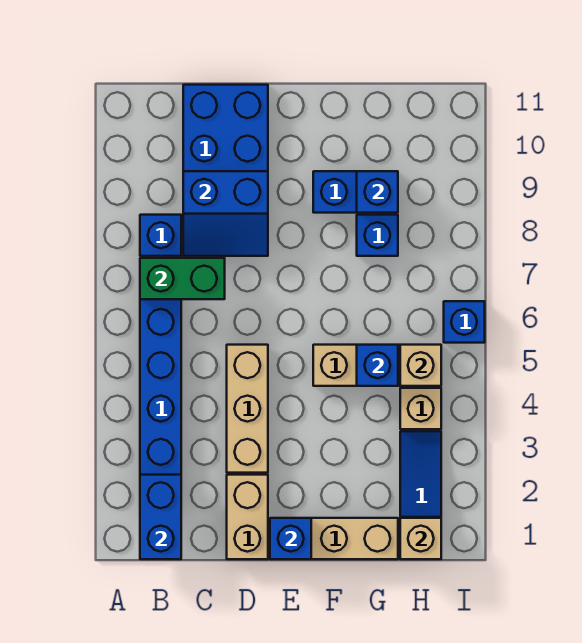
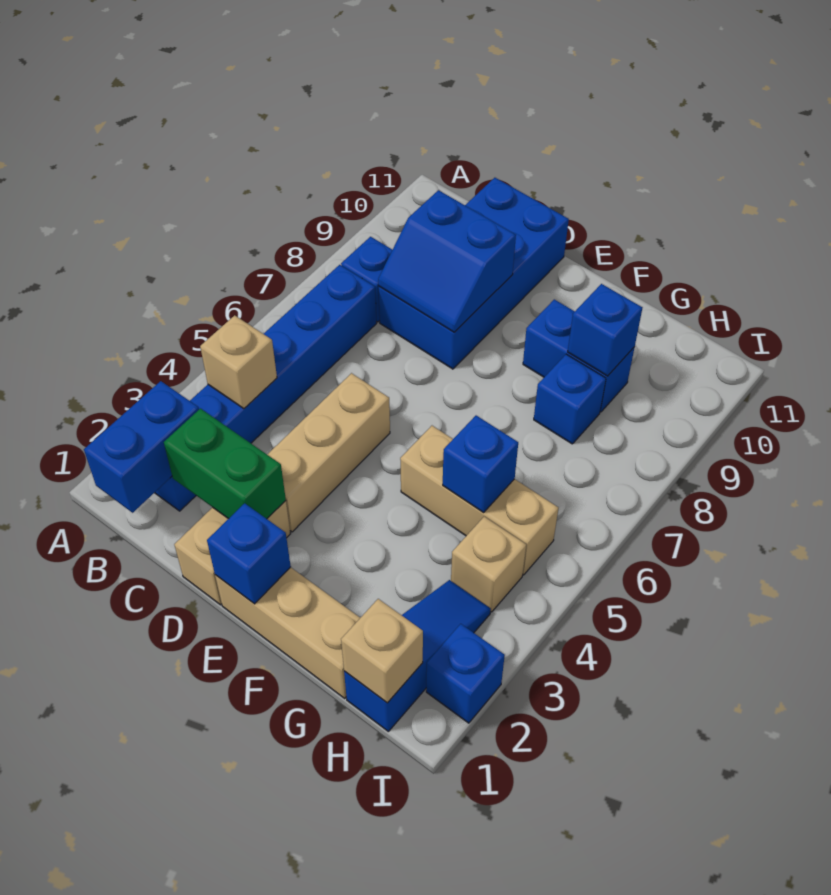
green 1x2 brick [140,258,225,299] -> green 1x2 brick moved to [164,409,286,519]
tan 1x1 brick [400,345,441,386] -> tan 1x1 brick moved to [200,315,277,409]
blue 1x1 brick [444,301,485,343] -> blue 1x1 brick moved to [426,624,505,723]

